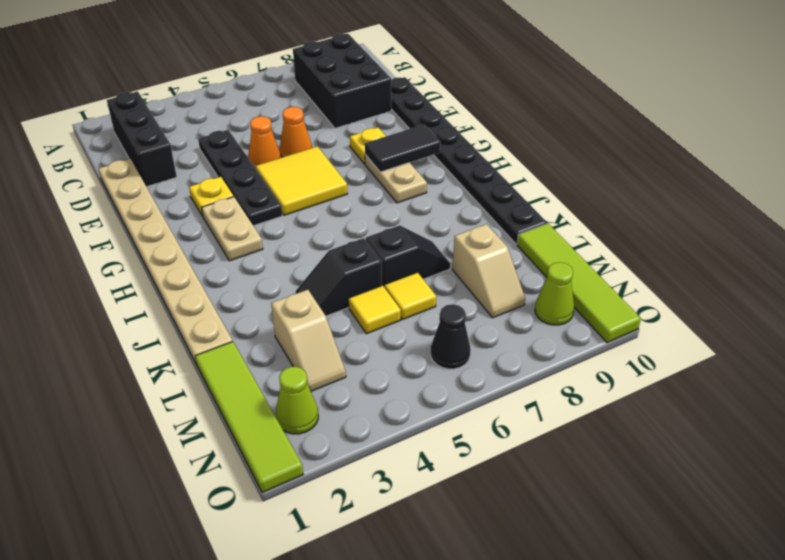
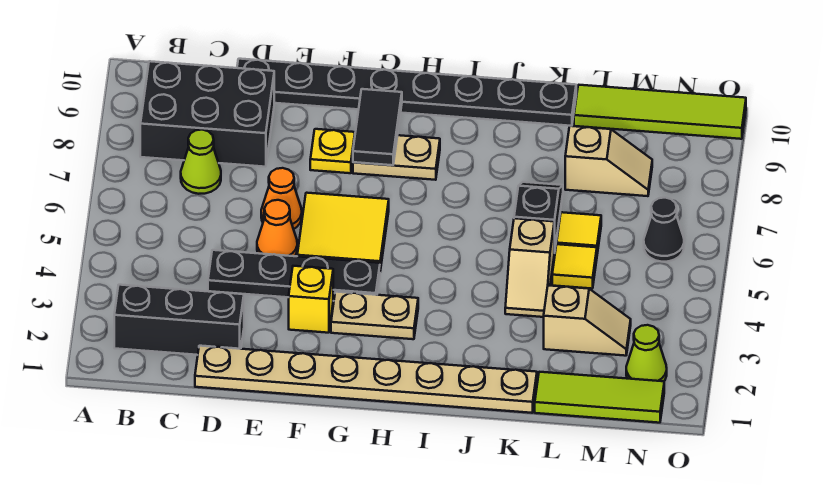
yellow 1x1 plate [189,177,234,216] -> yellow 1x1 brick [289,266,333,333]
black 1x2 slope [296,238,382,316] -> tan 1x2 slope [505,218,554,317]
lime 1x4 tile [195,342,303,493] -> lime 1x3 tile [535,372,664,423]
lime 1x1 cone [535,262,574,325] -> lime 1x1 cone moved to [181,130,221,194]

